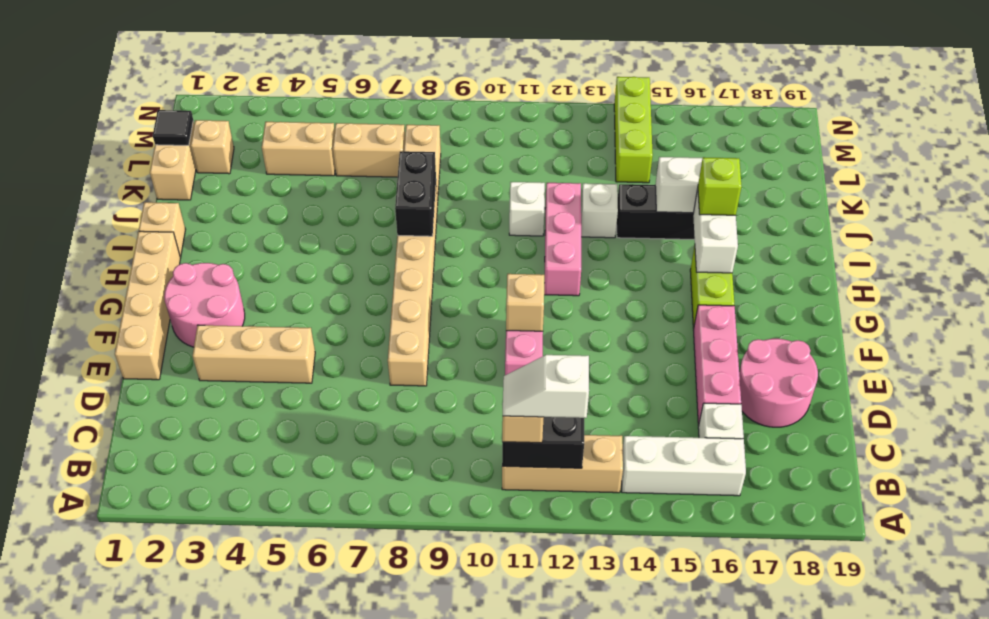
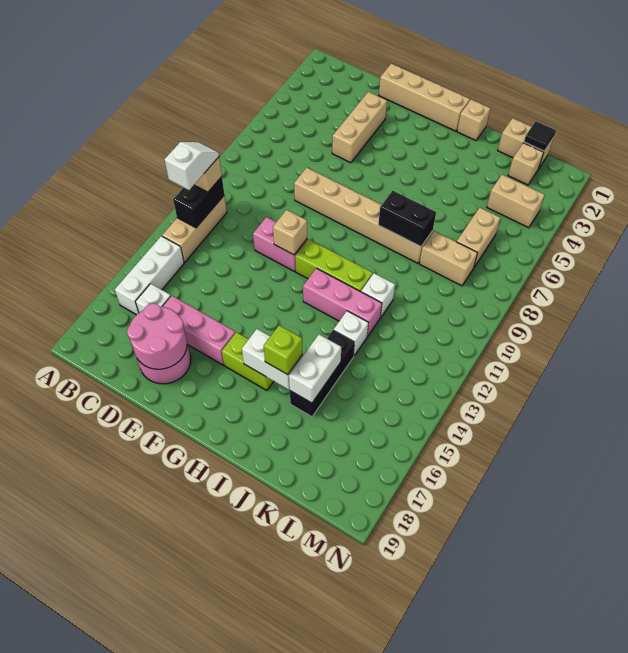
pink 2x2 round brick [164,263,245,347] -> pink 2x2 round brick moved to [127,303,187,369]
tan 1x2 brick [262,122,335,176] -> tan 1x2 brick turned to [487,175,545,228]
lime 1x3 brick [614,77,653,183] -> lime 1x3 brick moved to [295,239,373,292]

